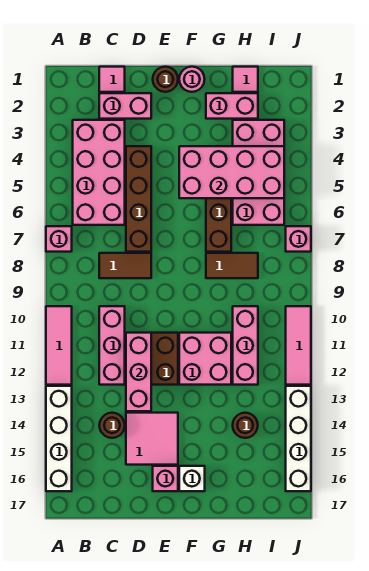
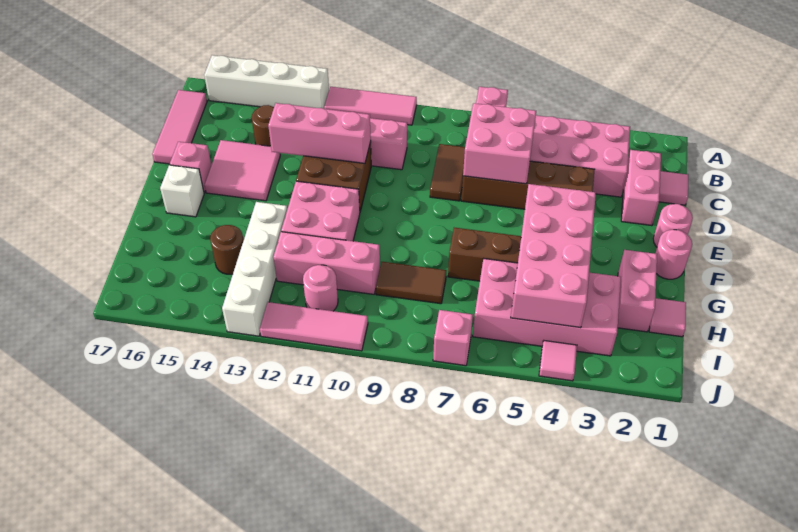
none -> pink 1x3 tile [152,90,207,164]
none -> pink 2x2 brick [463,103,536,184]
brown 1x1 round brick [153,67,178,92] -> pink 1x1 round brick [653,204,693,247]
brown 1x2 tile [206,253,258,278] -> brown 1x2 tile turned to [376,262,447,304]
none -> pink 1x1 round brick [303,265,338,311]
none -> pink 1x1 tile [539,341,577,381]
white 1x4 brick [286,386,311,491] -> white 1x4 brick turned to [222,202,287,336]

